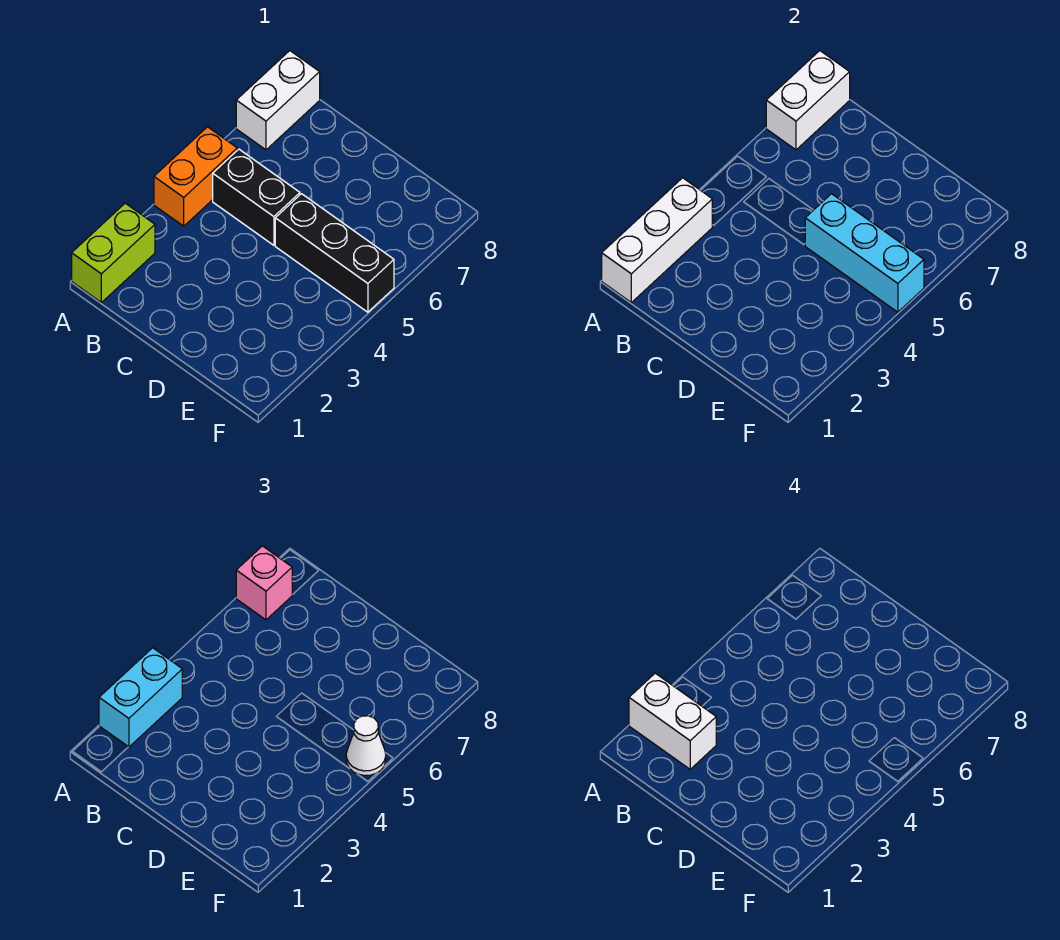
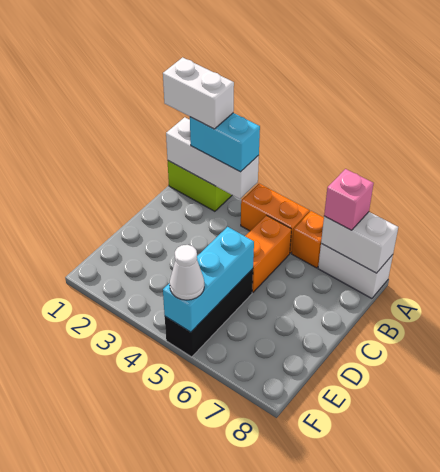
white 1x2 brick [629,673,716,769] -> white 1x2 brick turned to [163,57,234,129]
none -> orange 1x1 brick [292,211,324,268]
black 1x2 brick [213,149,300,245] -> orange 1x2 brick [245,215,291,292]

